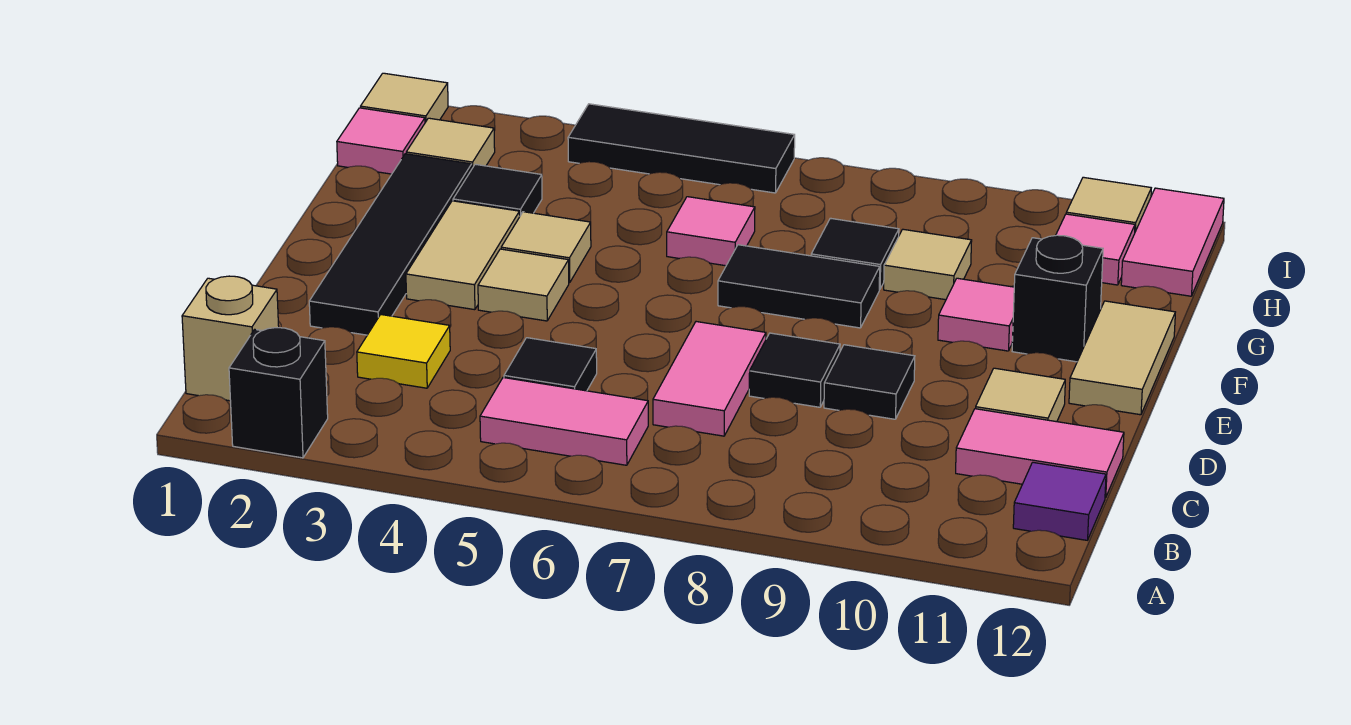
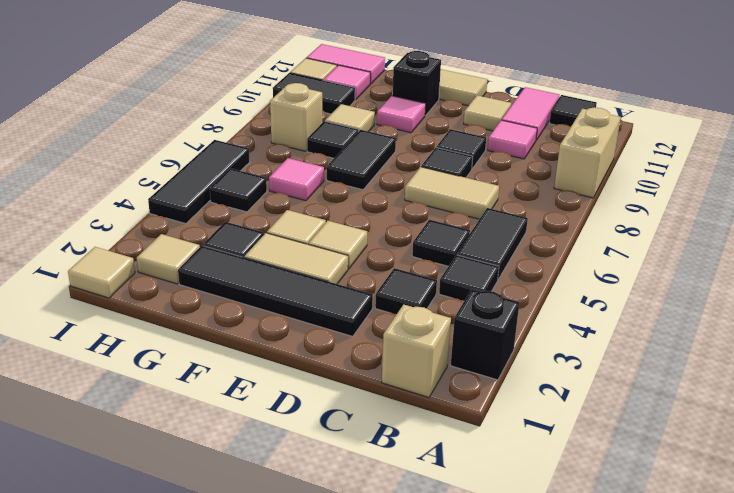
none -> tan 1x2 brick [554,107,621,198]
none -> black 1x1 tile [439,255,499,301]
pink 1x2 tile [480,378,648,465] -> black 1x2 tile [457,208,528,279]
purple 1x1 tile [1013,462,1106,540] -> black 1x1 tile [550,95,597,126]
yellow 1x1 tile [357,314,450,388] -> black 1x1 tile [375,268,437,315]
pink 1x2 tile [653,322,766,436] -> tan 1x2 tile [405,167,499,219]
pink 1x1 tile [337,108,425,174] -> pink 1x1 tile moved to [488,120,537,159]
none -> black 1x1 tile [210,168,267,212]
none -> tan 1x1 brick [270,83,322,151]
none -> black 1x2 tile [273,73,355,114]

